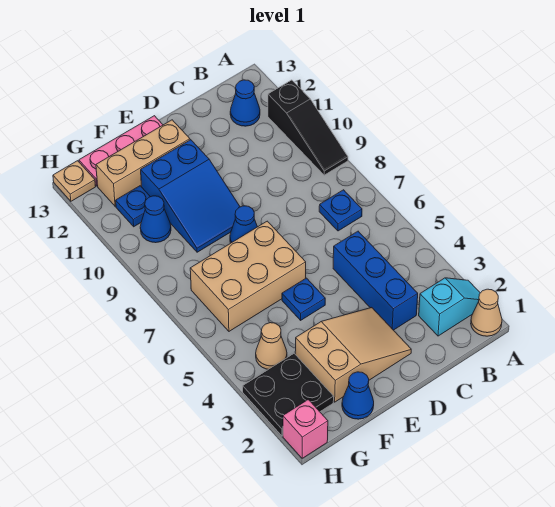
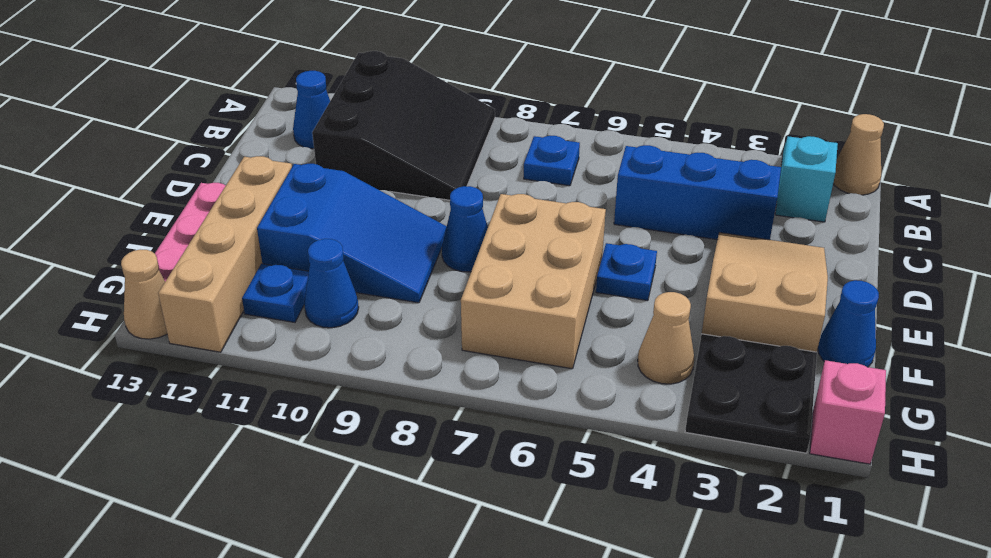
black 1x3 slope [268,80,348,175] -> black 3x3 slope [312,51,495,200]
tan 1x3 brick [96,120,190,206] -> tan 1x4 brick [158,156,292,352]
tan 1x1 plate [53,161,96,201] -> tan 1x1 cone [121,250,167,339]

